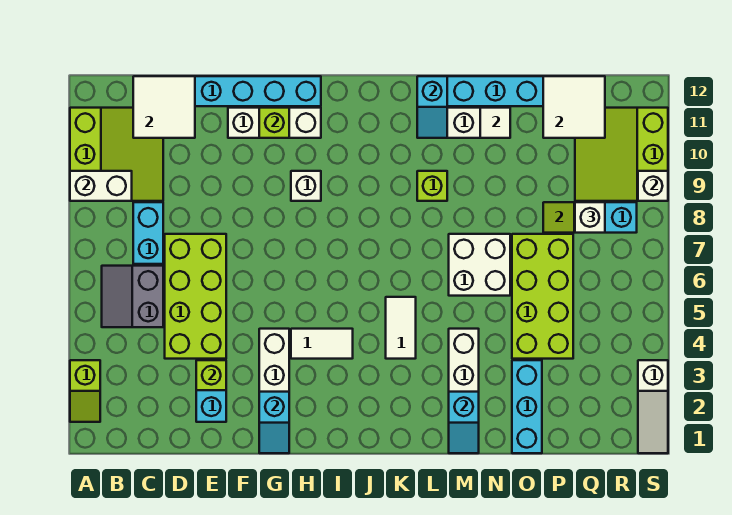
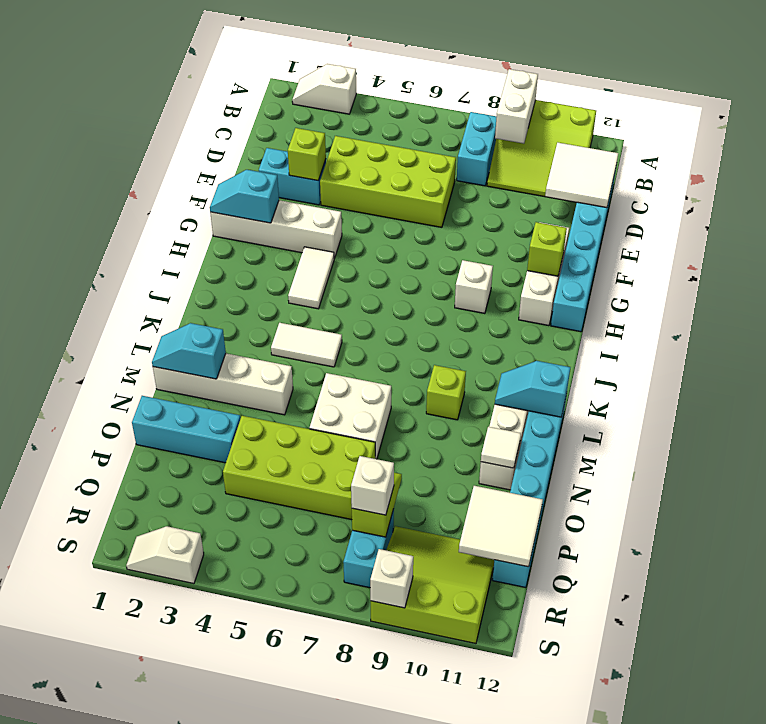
lime 1x2 slope [70,360,100,422] -> white 1x2 slope [292,64,356,114]
grey 2x2 slope [102,266,163,327] -> none
cyan 1x2 brick [133,202,163,264] -> cyan 1x2 brick turned to [457,112,497,186]
white 1x3 slope [638,360,668,453] -> white 1x2 slope [126,526,204,584]

